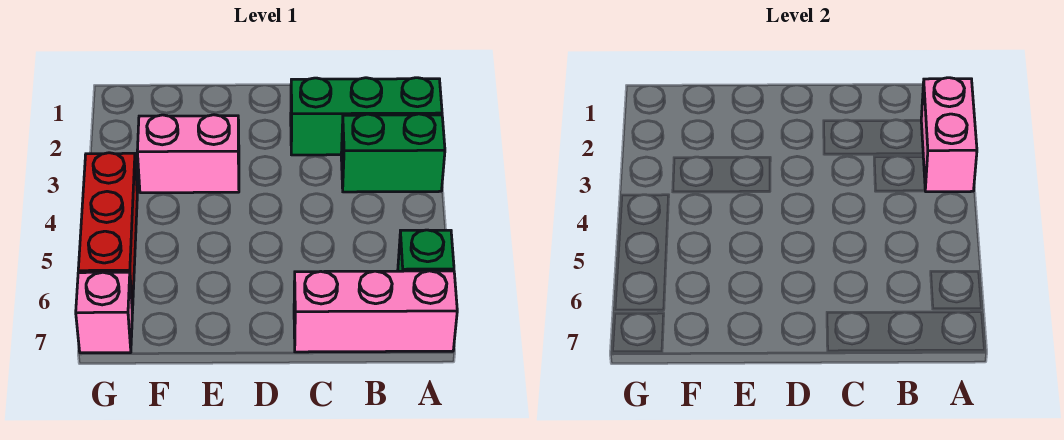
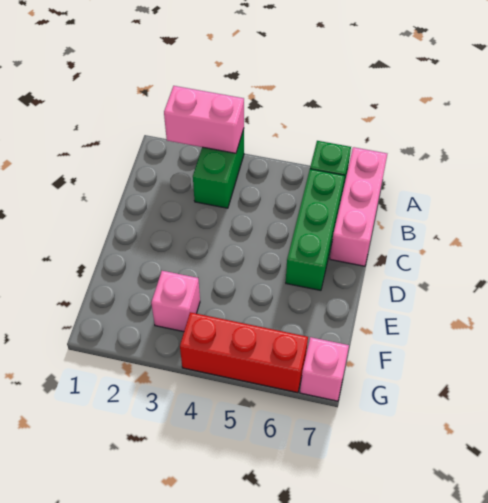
green 1x3 brick [291,78,442,155] -> green 1x3 brick moved to [286,169,345,290]
pink 1x2 brick [137,115,239,193] -> pink 1x1 brick [151,271,200,332]

